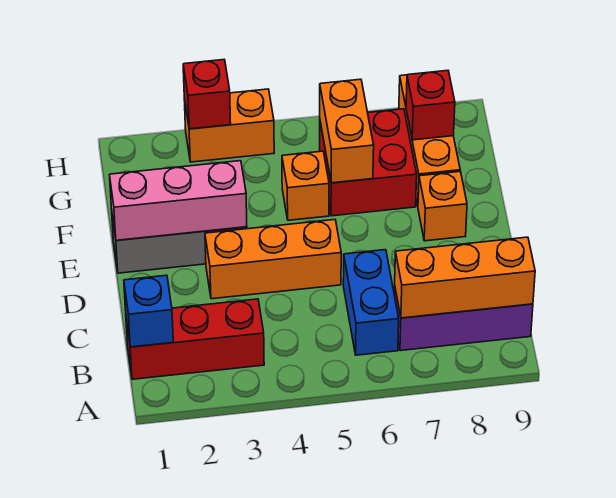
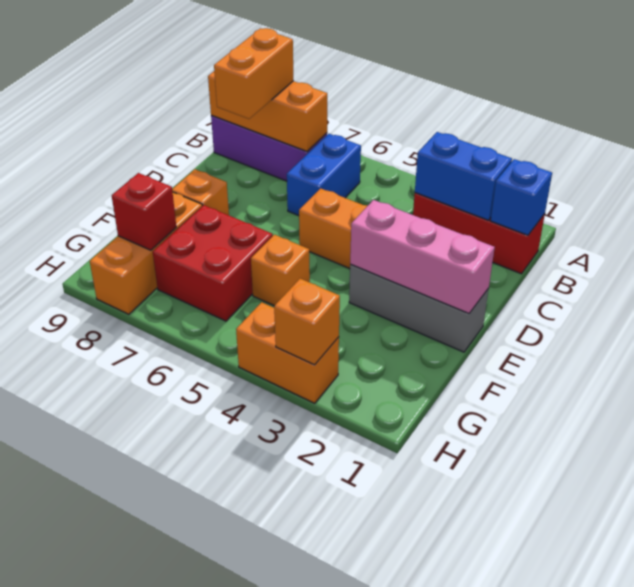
none -> blue 1x2 brick [415,132,512,220]
orange 1x2 brick [320,79,374,183] -> orange 1x2 brick moved to [214,28,293,119]
red 1x1 brick [183,60,231,129] -> orange 1x1 brick [274,279,340,365]

